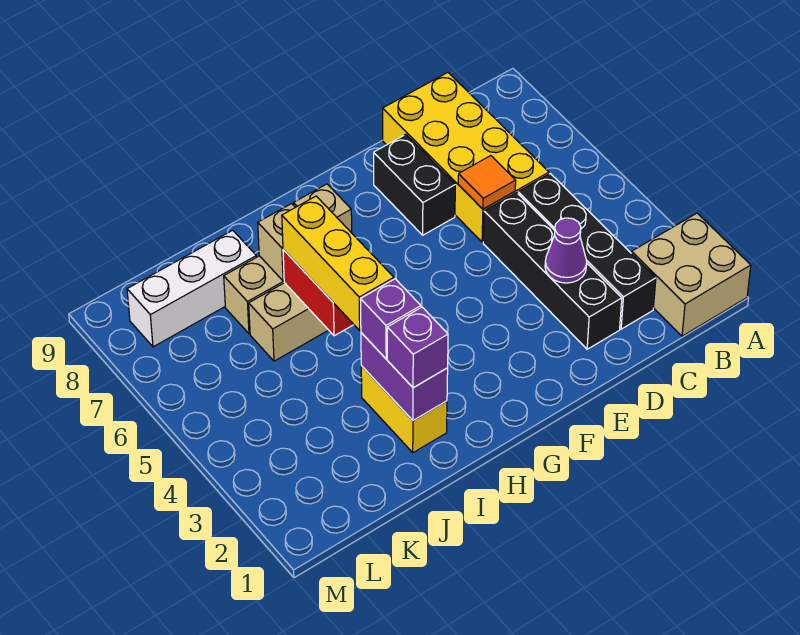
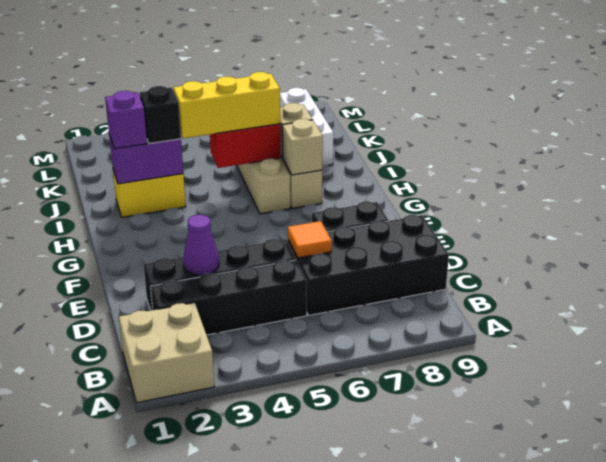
yellow 2x4 brick [383,72,549,242] -> black 2x4 brick [288,215,449,316]
purple 1x1 brick [360,279,421,359] -> black 1x1 brick [140,86,181,144]

